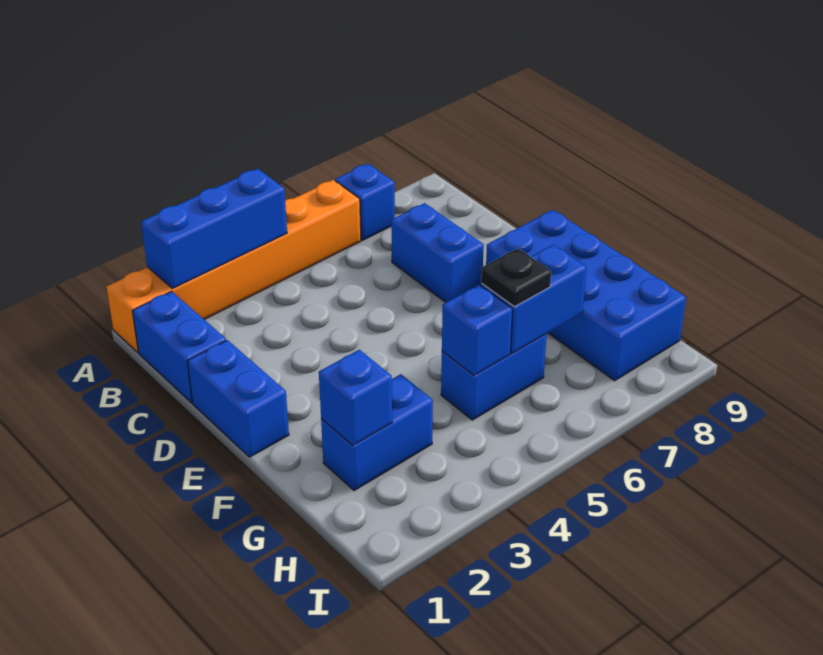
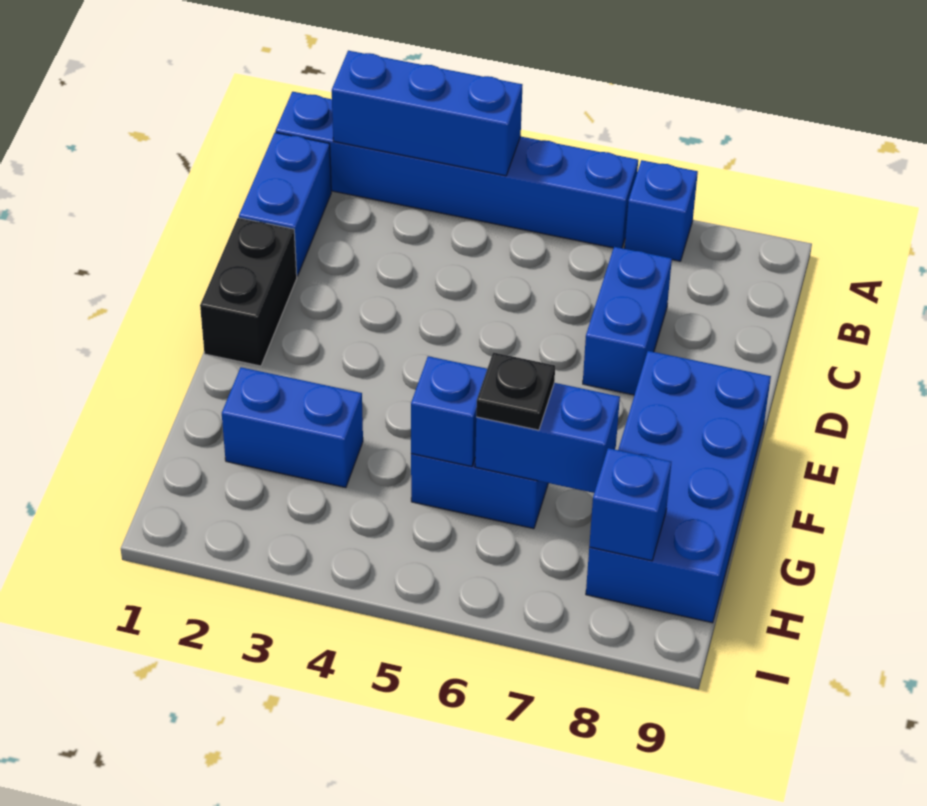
orange 1x6 brick [107,180,361,352] -> blue 1x6 brick [275,92,638,248]
blue 1x2 brick [188,340,289,457] -> black 1x2 brick [200,218,297,366]
blue 1x1 brick [319,350,392,446] -> blue 1x1 brick moved to [589,448,671,561]

